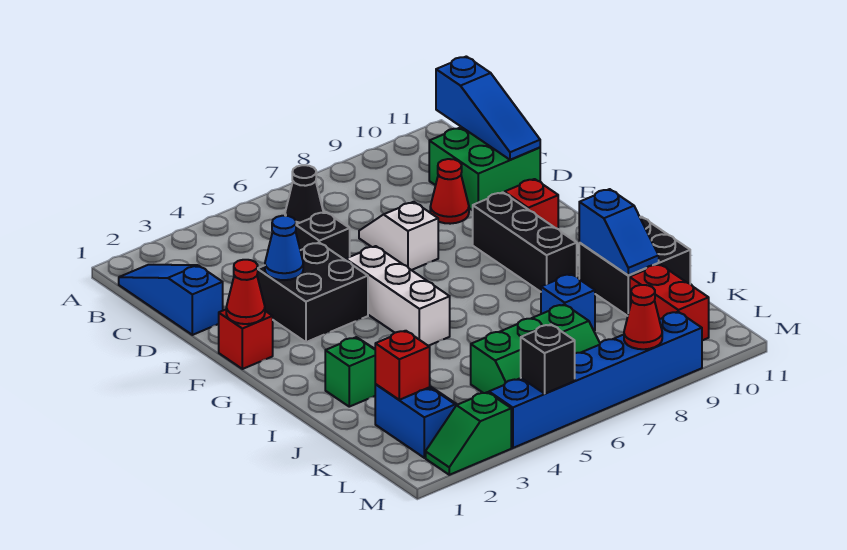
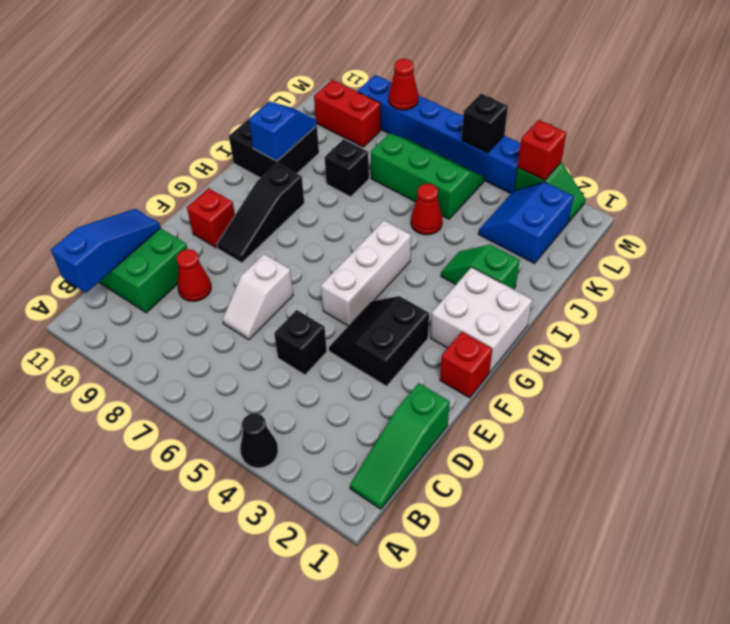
blue 1x3 slope [119,265,223,335] -> green 1x3 slope [350,383,450,509]
black 1x1 cone [285,165,324,224] -> black 1x1 cone moved to [240,413,278,468]
black 2x2 brick [257,243,368,342] -> black 2x2 slope [329,296,429,386]
blue 1x1 cone [265,216,303,280] -> none
red 1x1 cone [226,260,265,324] -> red 1x1 cone moved to [411,183,443,235]
black 1x3 brick [473,192,577,292] -> black 1x3 slope [217,163,304,263]
none -> white 2x2 brick [430,267,532,372]
blue 1x1 brick [541,274,595,331] -> black 1x1 brick [325,139,369,197]
red 1x1 brick [375,331,430,400] -> red 1x1 brick moved to [518,120,567,180]
red 1x2 brick [630,264,709,340] -> red 1x2 brick turned to [314,80,381,147]

